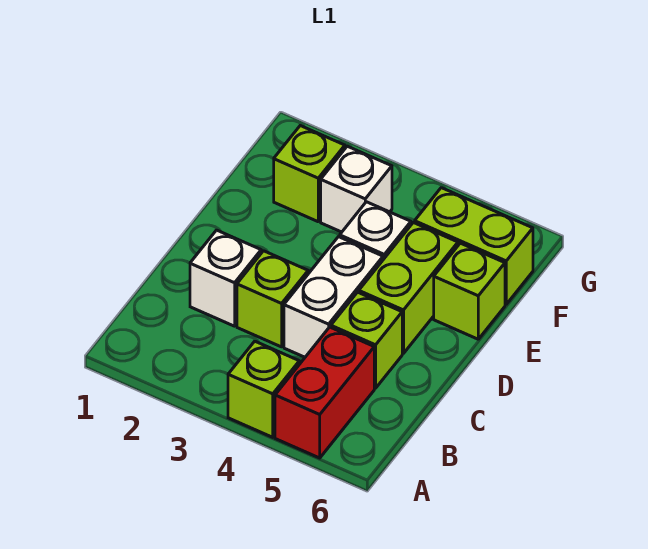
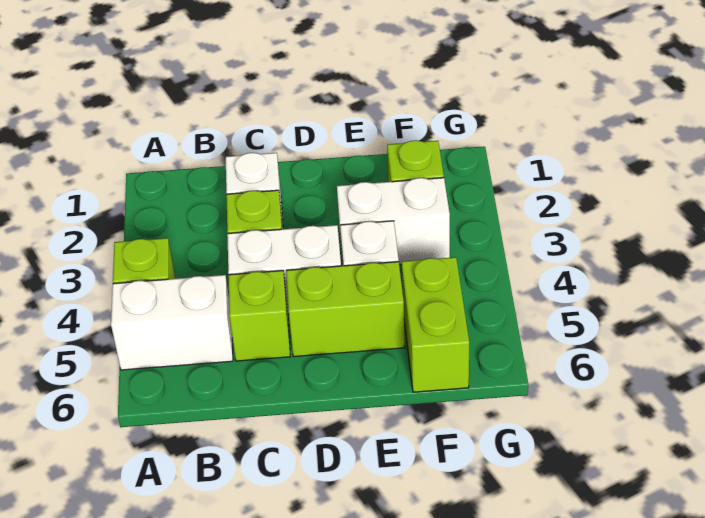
red 1x2 brick [275,327,374,458] -> white 1x2 brick [111,275,233,370]
lime 1x1 brick [434,243,505,339] -> none
white 1x1 brick [321,146,392,232] -> white 1x2 brick [337,178,450,265]

